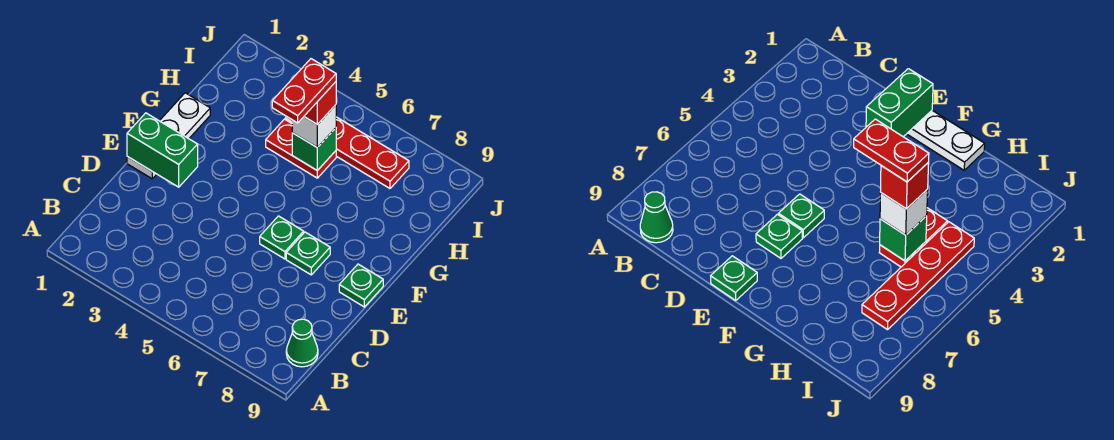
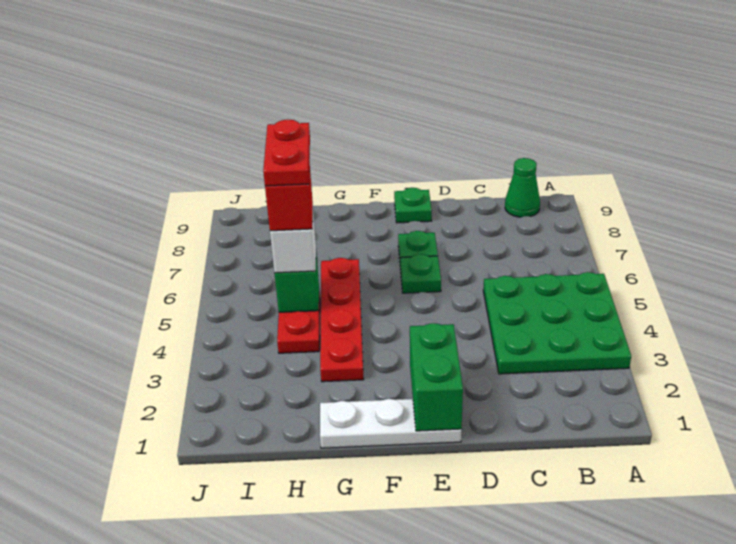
none -> green 3x3 plate [483,272,631,374]
red 1x2 plate [272,59,336,123] -> red 1x2 plate turned to [263,120,310,186]
red 1x4 plate [285,117,409,188] -> red 1x4 plate moved to [320,258,364,382]

